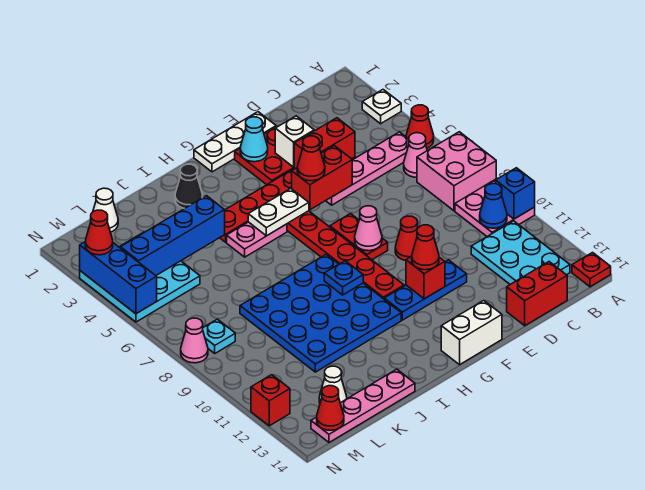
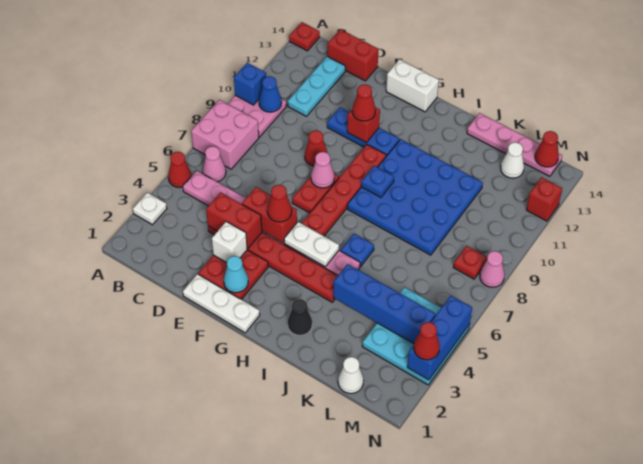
cyan 2x3 plate [471,221,570,284] -> cyan 1x3 plate [288,56,345,116]
none -> blue 1x1 plate [341,234,374,266]
cyan 1x1 plate [203,319,235,353] -> red 1x1 plate [453,246,487,279]

